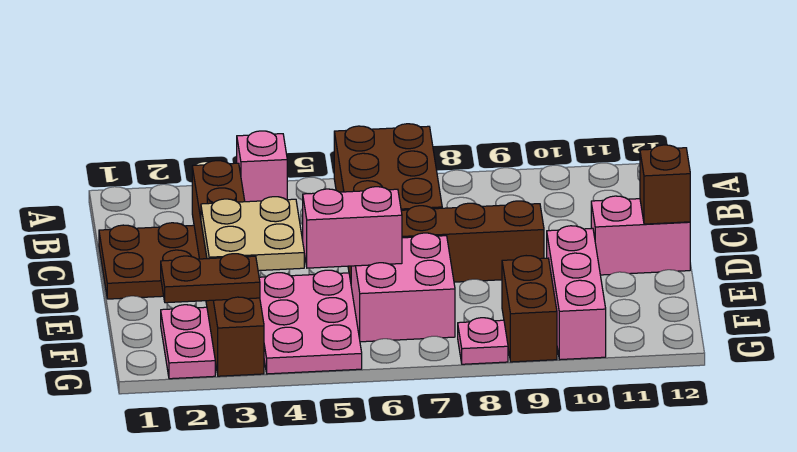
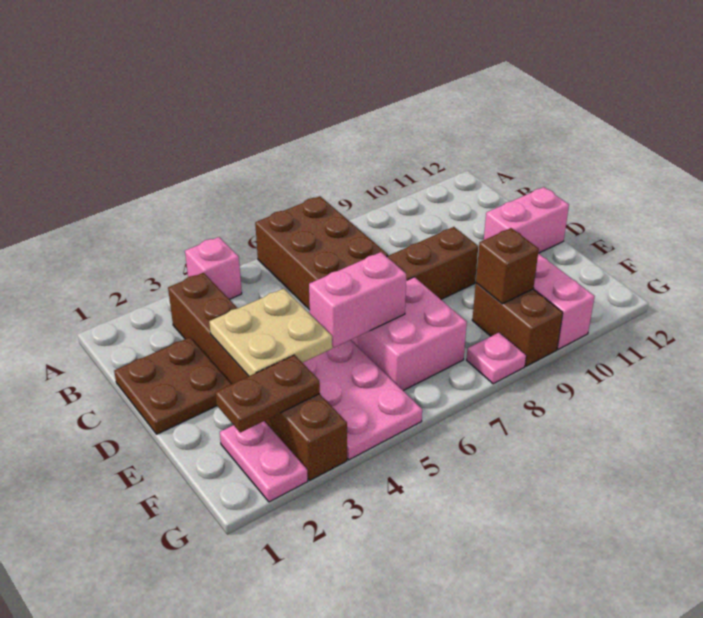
brown 1x1 brick [640,145,690,224] -> brown 1x1 brick moved to [476,228,539,304]

